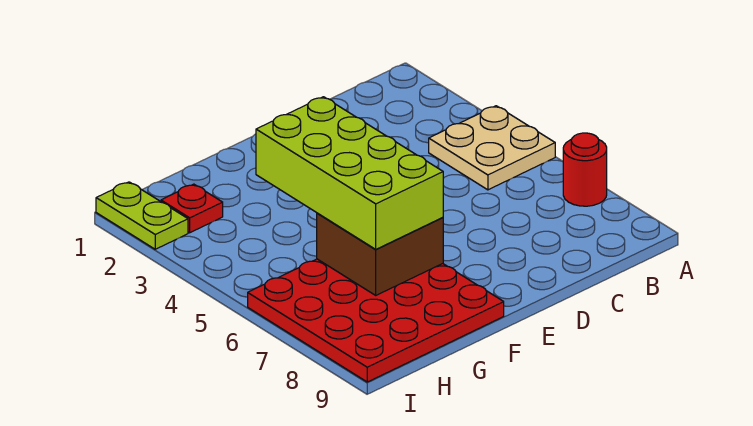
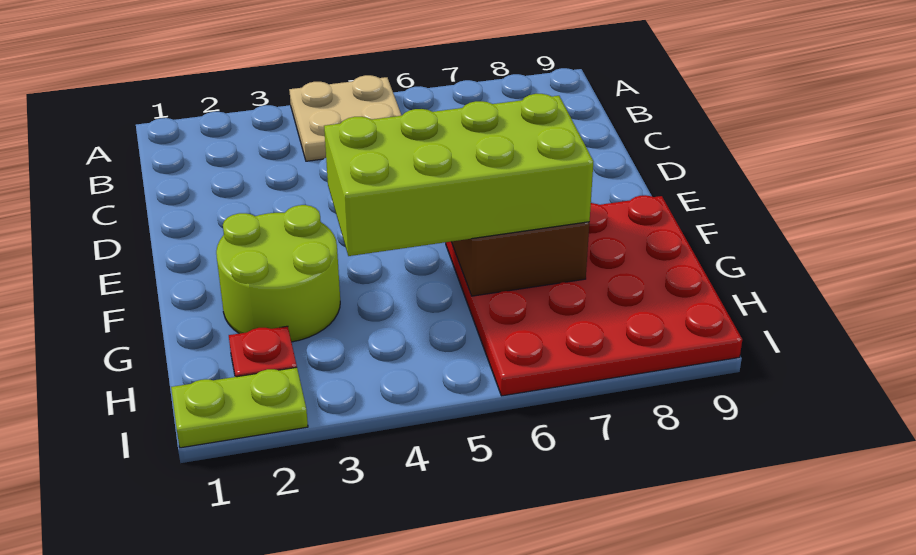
red 1x1 round brick [563,133,607,206] -> none
none -> lime 2x2 round brick [216,205,340,342]

